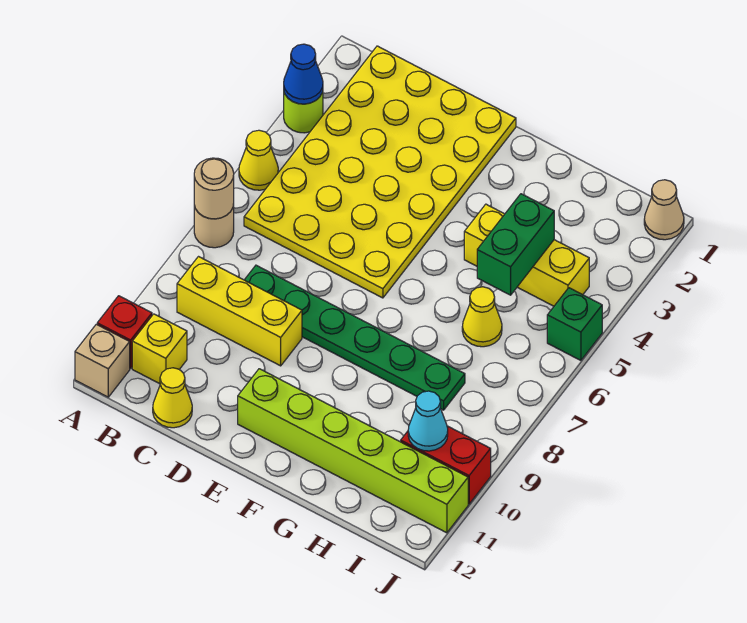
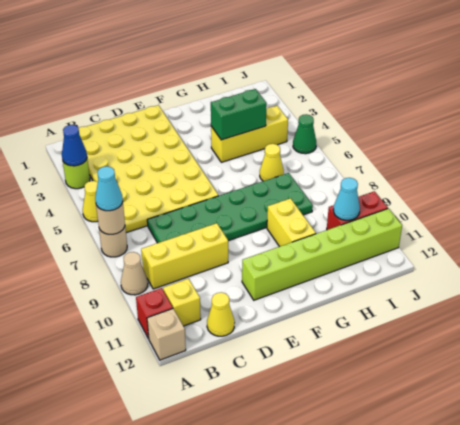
none -> cyan 1x1 cone [95,166,123,211]
green 1x6 plate [245,265,465,410] -> green 2x6 plate [147,173,313,243]
none -> yellow 1x2 brick [267,198,316,247]
green 1x2 brick [477,194,554,295] -> green 1x2 brick turned to [211,89,267,140]
tan 1x1 cone [644,180,684,240] -> tan 1x1 cone moved to [121,252,148,295]
green 1x1 brick [547,288,602,360] -> green 1x1 cone [293,114,316,154]

